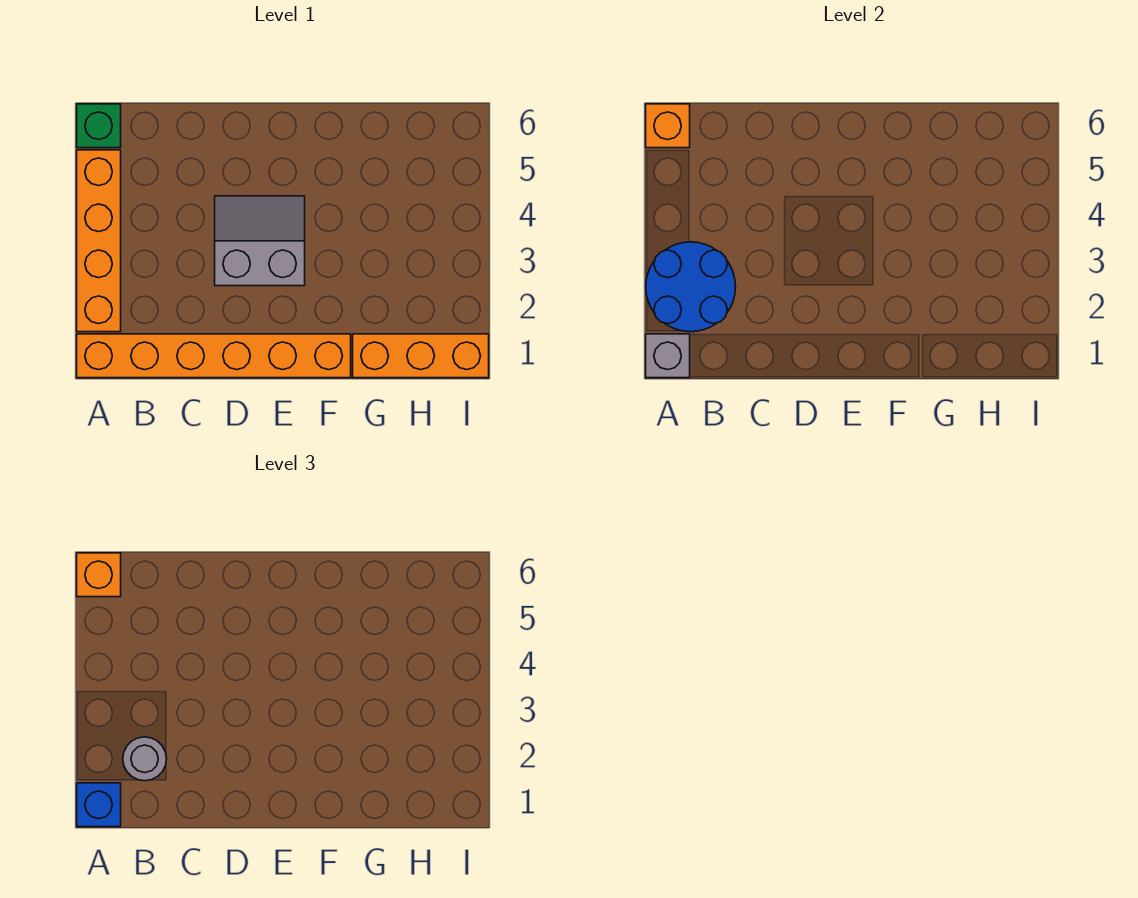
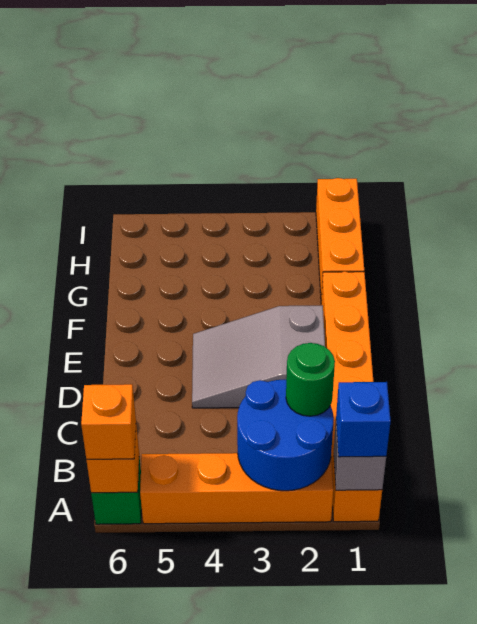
grey 1x1 round brick [123,737,167,781] -> green 1x1 round brick [286,343,335,416]
grey 2x2 slope [215,196,305,286] -> grey 2x3 slope [192,305,325,408]

